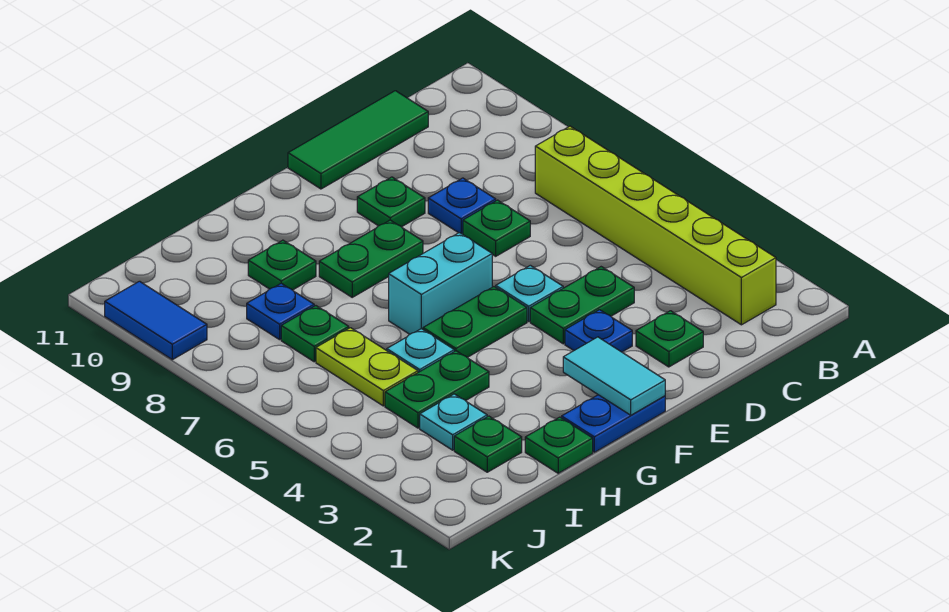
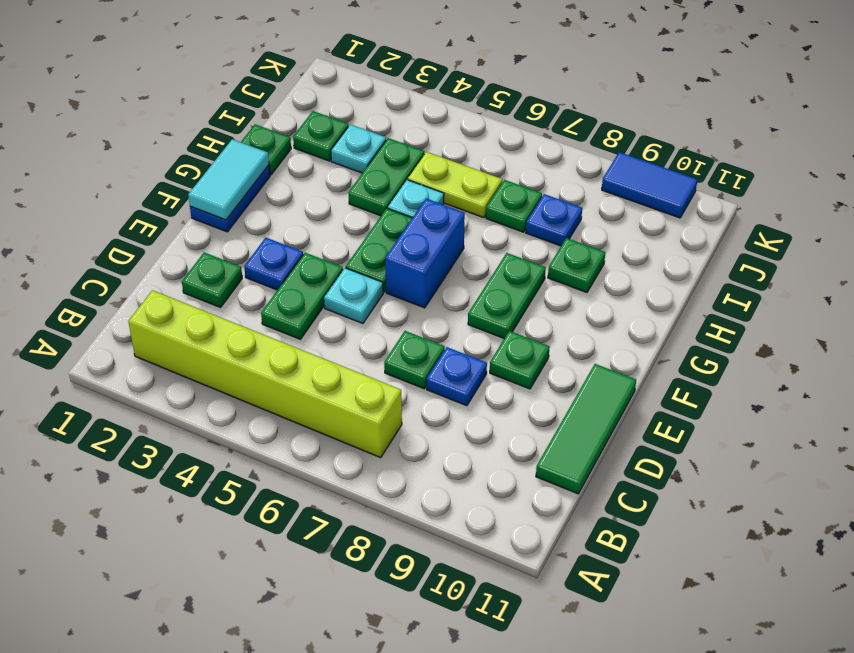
cyan 1x2 tile [563,337,665,415] -> cyan 1x2 tile turned to [188,139,269,220]
cyan 1x2 brick [389,233,492,334] -> blue 1x2 brick [385,199,465,308]

